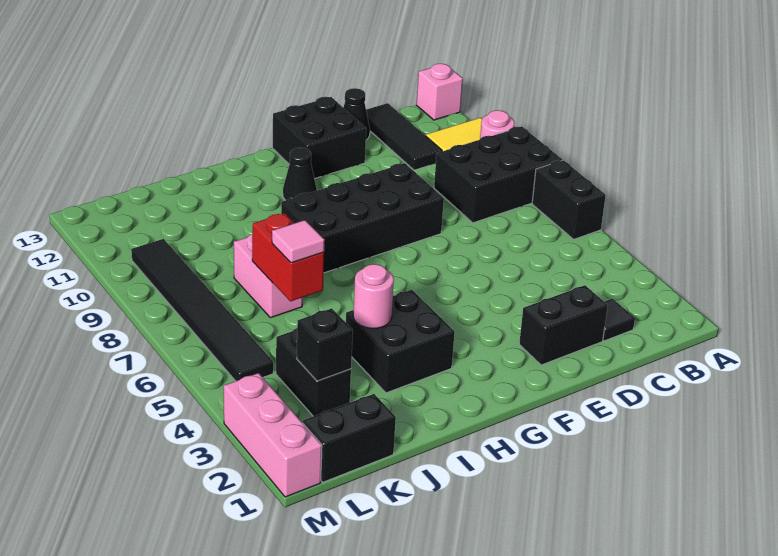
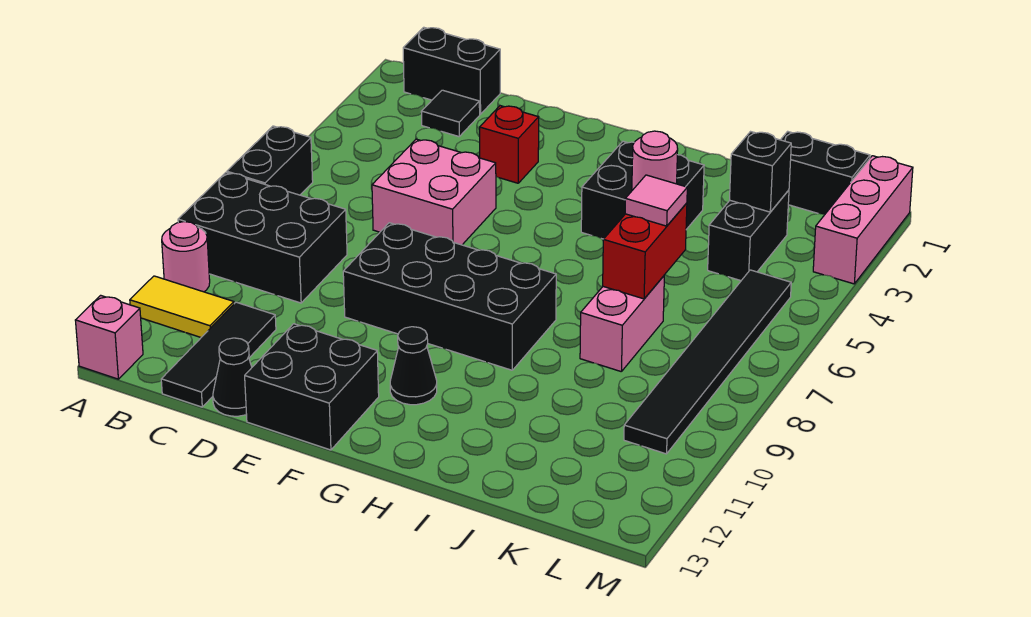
black 1x2 brick [519,285,608,365] -> black 1x2 brick moved to [403,27,500,114]
none -> pink 2x2 brick [372,139,496,245]
none -> red 1x1 brick [480,106,539,183]

